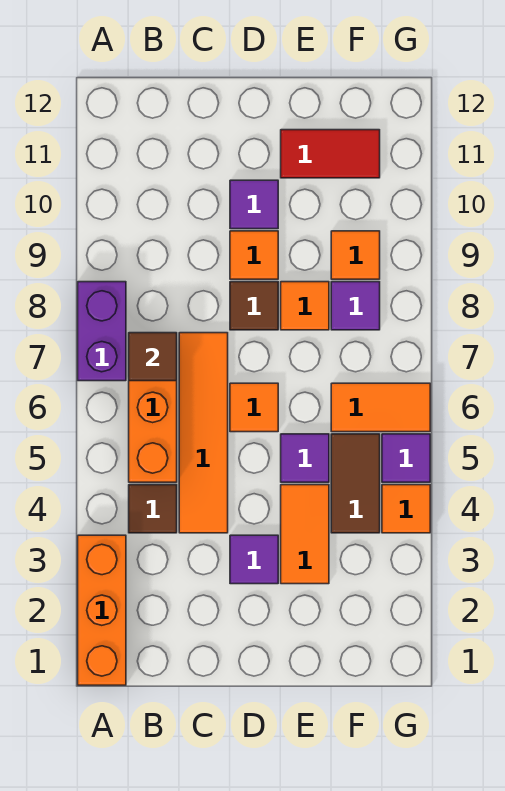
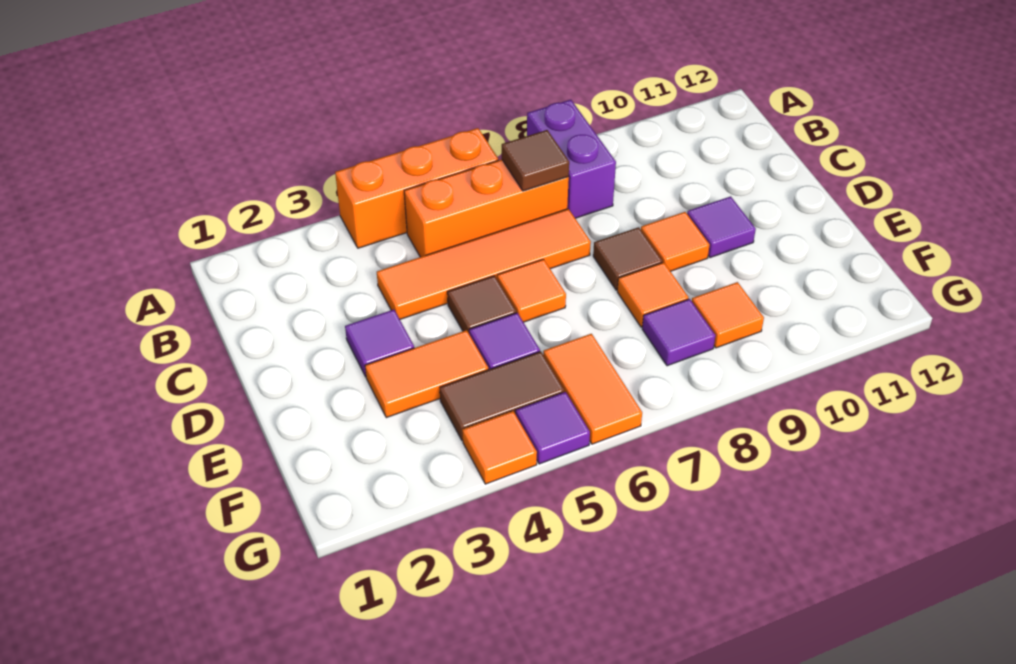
orange 1x3 brick [78,535,126,685] -> orange 1x3 brick moved to [335,128,498,248]
purple 1x2 brick [78,282,126,381] -> purple 1x2 brick turned to [527,100,616,218]
brown 1x1 tile [129,485,177,533] -> brown 1x1 tile moved to [447,276,516,333]
red 1x2 tile [281,130,380,178] -> none

